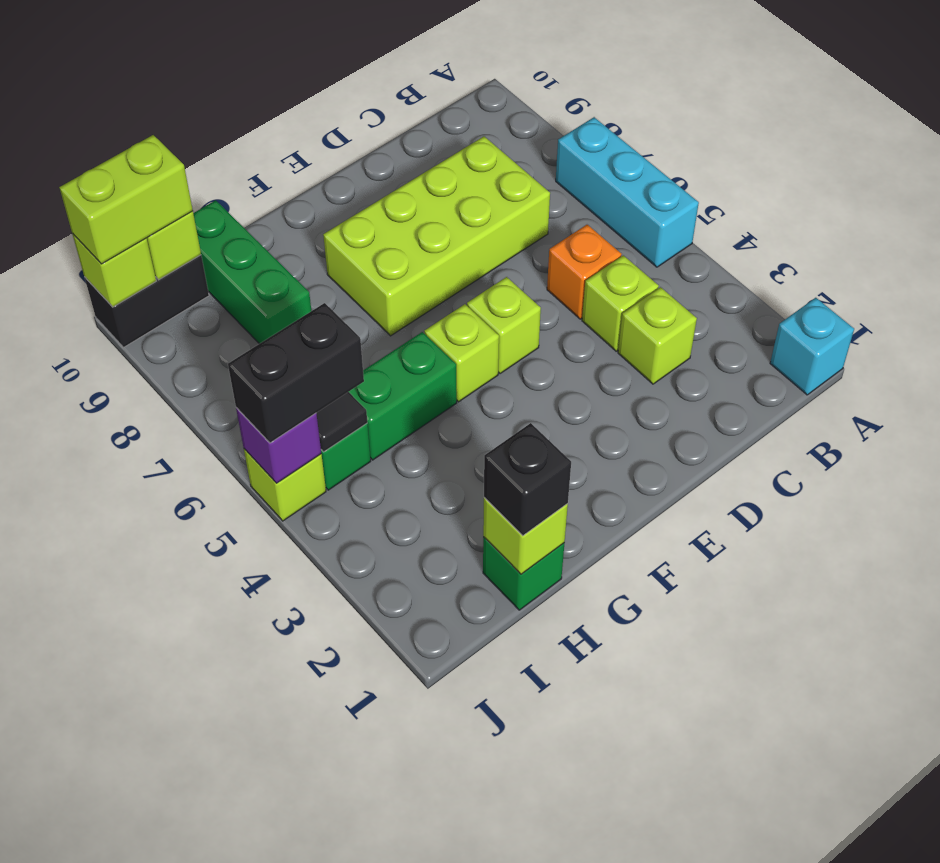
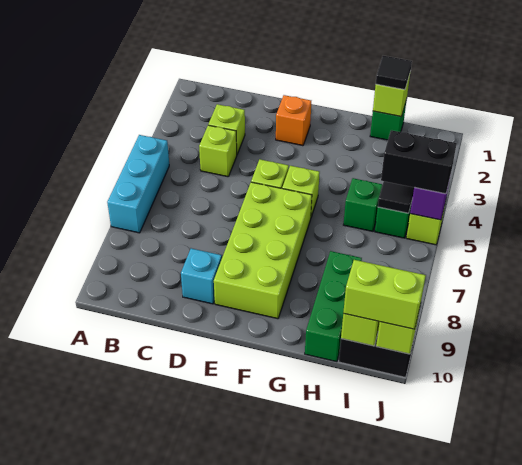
cyan 1x1 brick [770,298,854,395] -> cyan 1x1 brick moved to [181,248,222,304]
orange 1x1 brick [547,225,622,319] -> orange 1x1 brick moved to [276,95,311,146]
lime 2x4 brick [323,136,550,336] -> lime 2x4 brick turned to [214,182,312,319]
green 1x2 brick [349,332,457,460] -> green 1x1 brick [344,178,382,231]
black 1x1 brick [484,423,571,536] -> black 1x1 tile [376,56,412,90]

